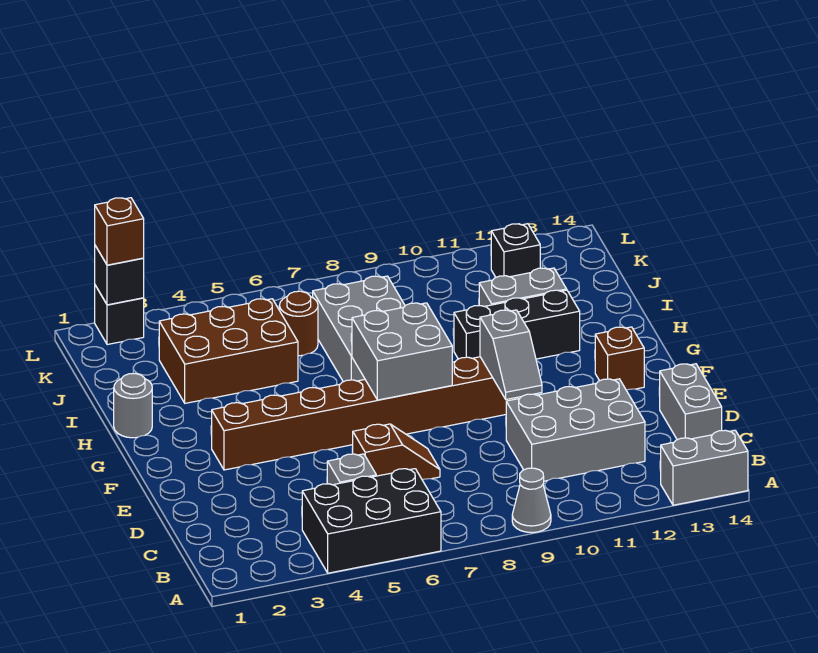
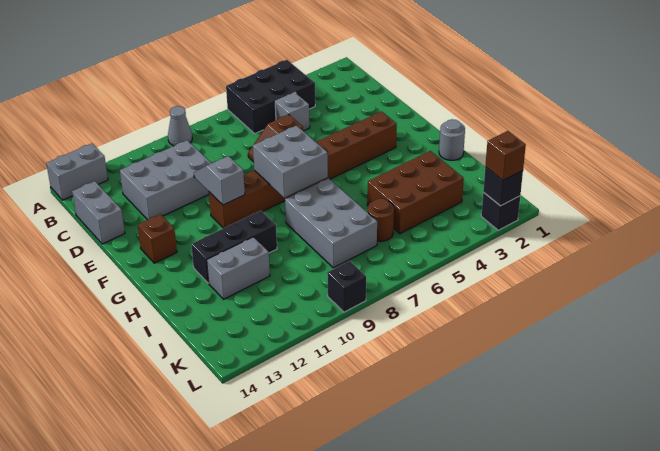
black 1x1 brick [491,224,540,277] -> black 1x1 brick moved to [327,261,366,312]

